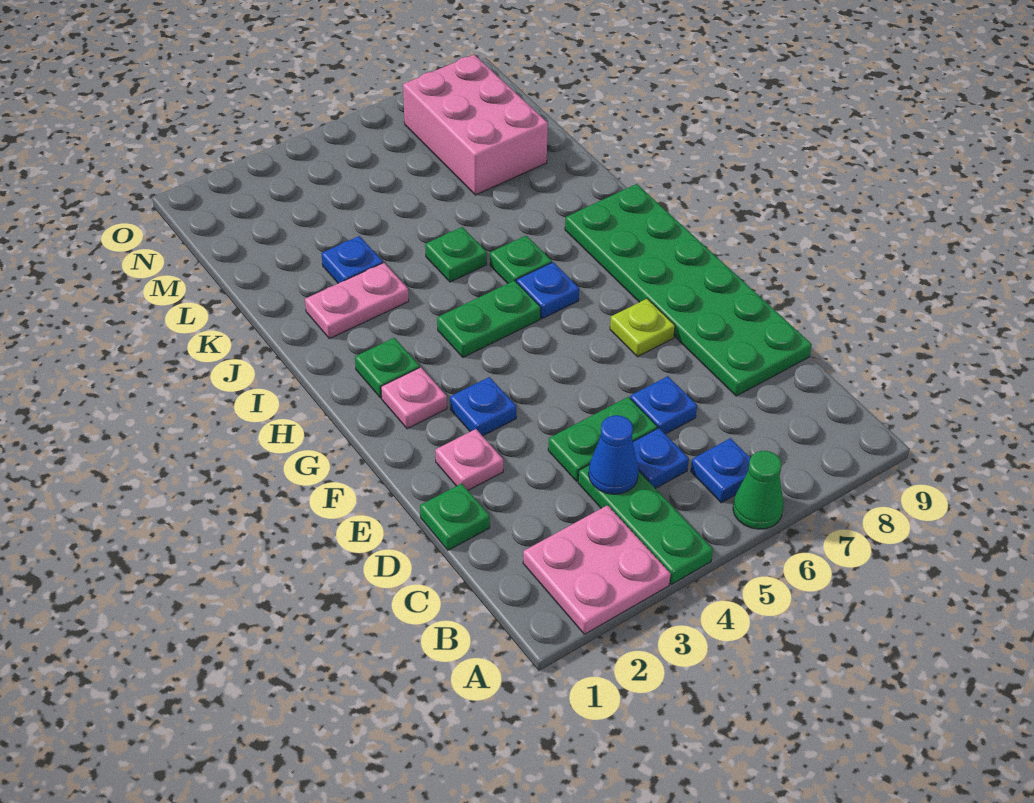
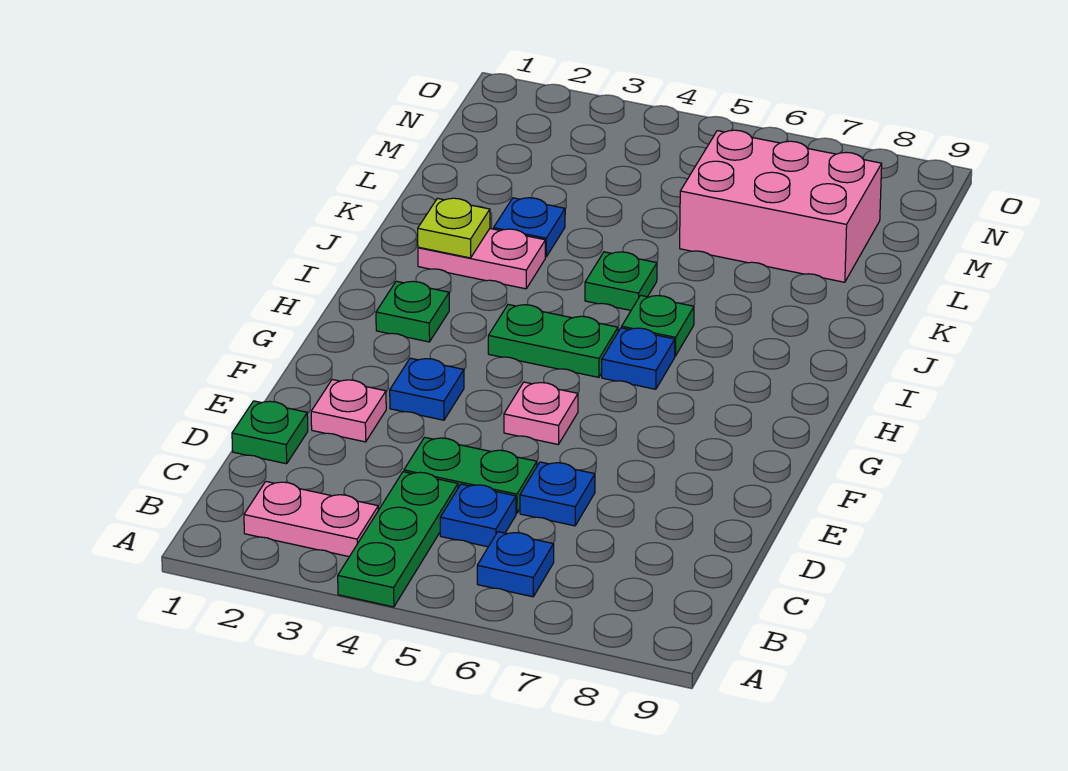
pink 2x2 plate [523,505,671,634] -> pink 1x2 plate [244,482,378,557]
green 1x1 cone [733,451,784,529] -> none
blue 1x1 cone [589,415,639,494] -> none
green 2x6 plate [565,184,812,396] -> none
lime 1x1 plate [610,299,675,357] -> lime 1x1 plate moved to [418,198,490,258]
pink 1x1 plate [381,367,447,429] -> pink 1x1 plate moved to [504,382,578,444]
pink 2x3 brick [403,55,548,195] -> pink 2x3 brick turned to [680,130,882,282]

